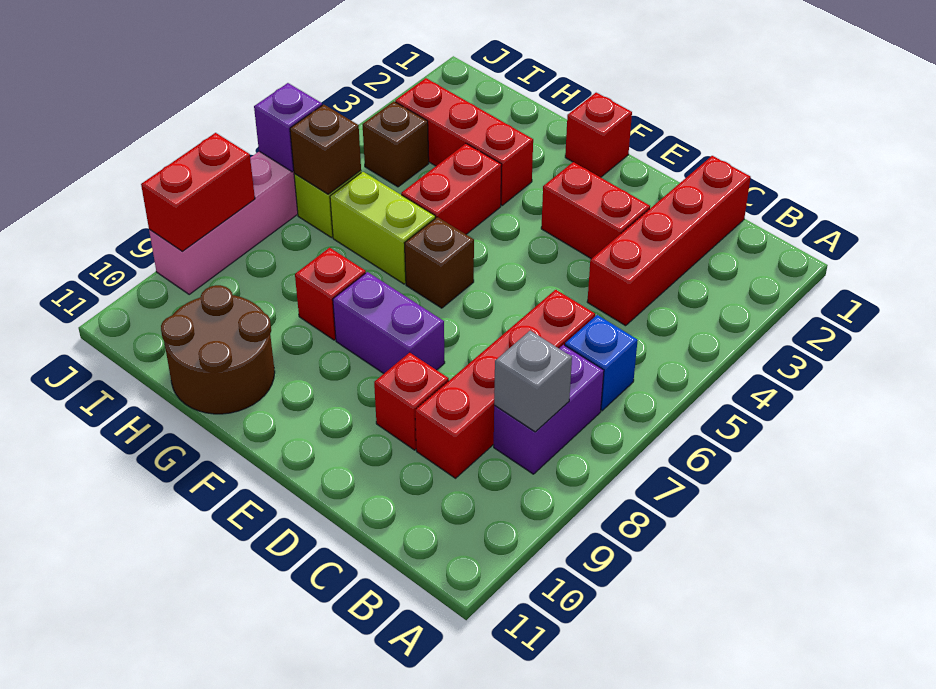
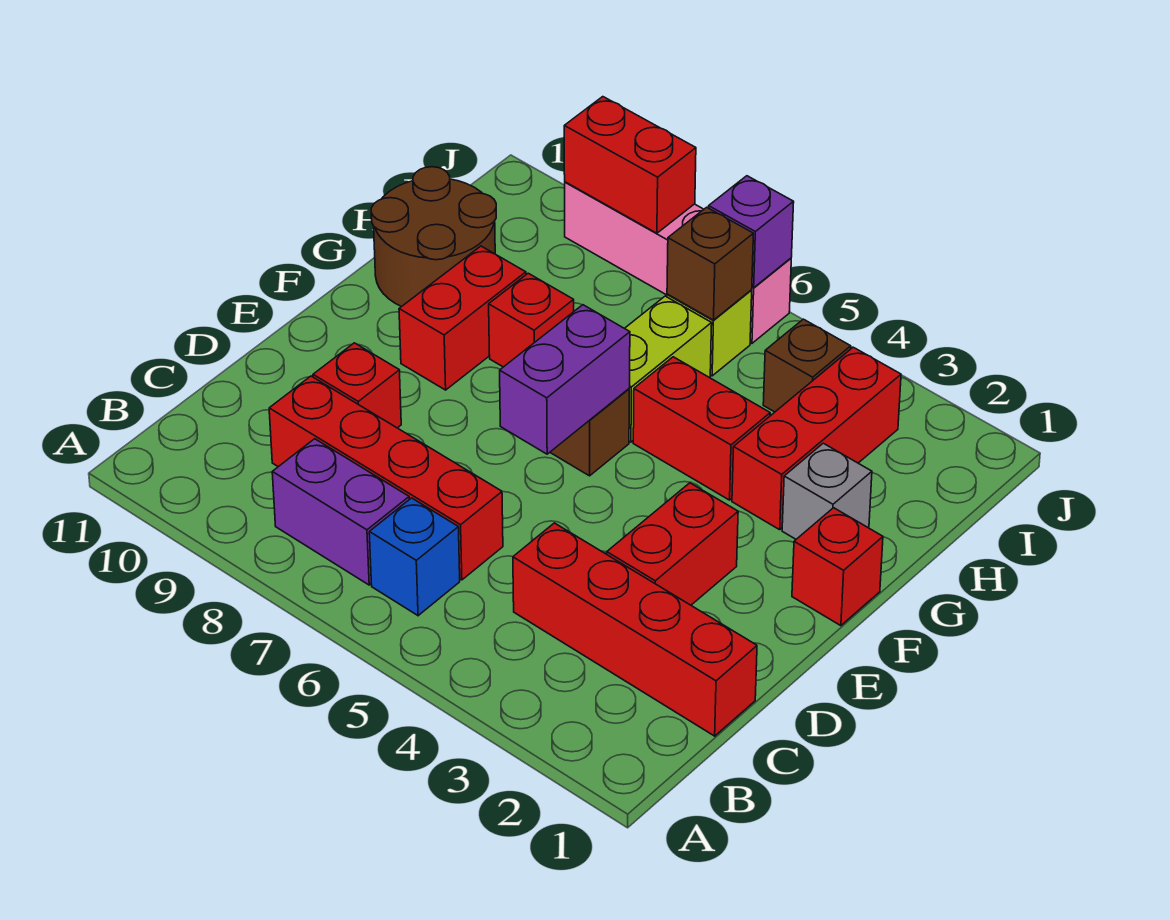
grey 1x1 brick [494,331,572,432] -> grey 1x1 brick moved to [782,443,872,539]
purple 1x2 brick [333,272,445,374] -> purple 1x2 brick moved to [500,305,630,454]
none -> red 1x2 brick [399,246,526,390]

